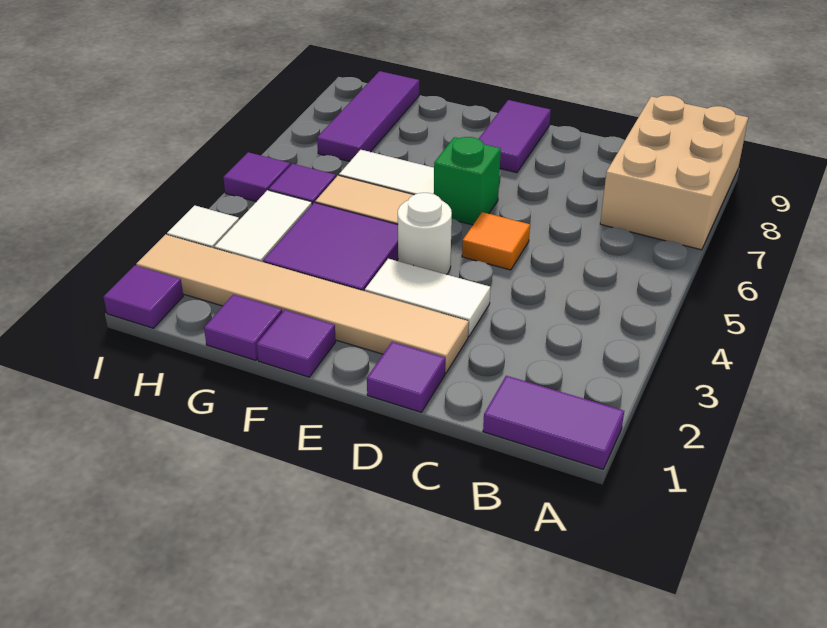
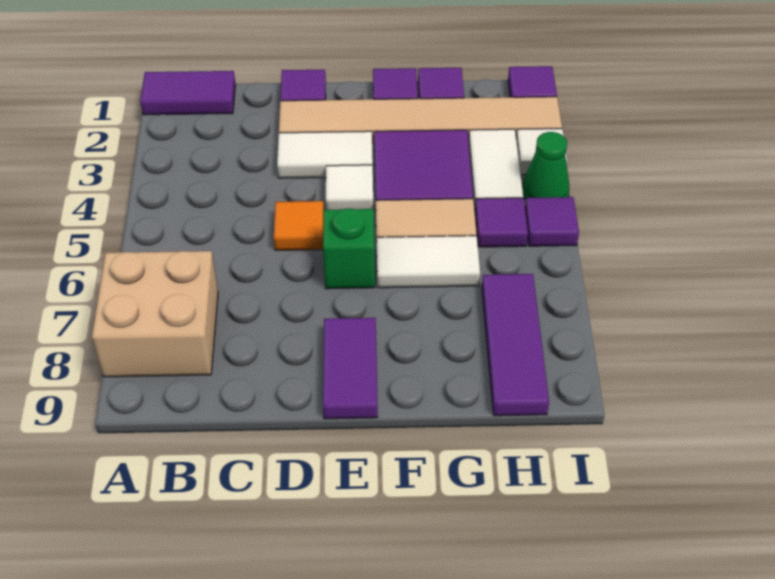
tan 2x3 brick [600,95,748,250] -> tan 2x2 brick [92,251,218,377]
white 1x1 round brick [398,193,452,275] -> white 1x1 tile [326,165,373,210]
none -> green 1x1 cone [522,132,569,200]

